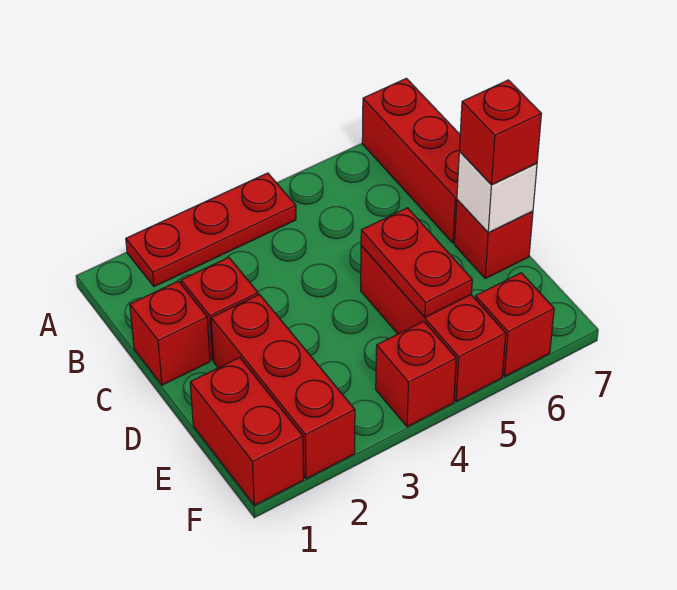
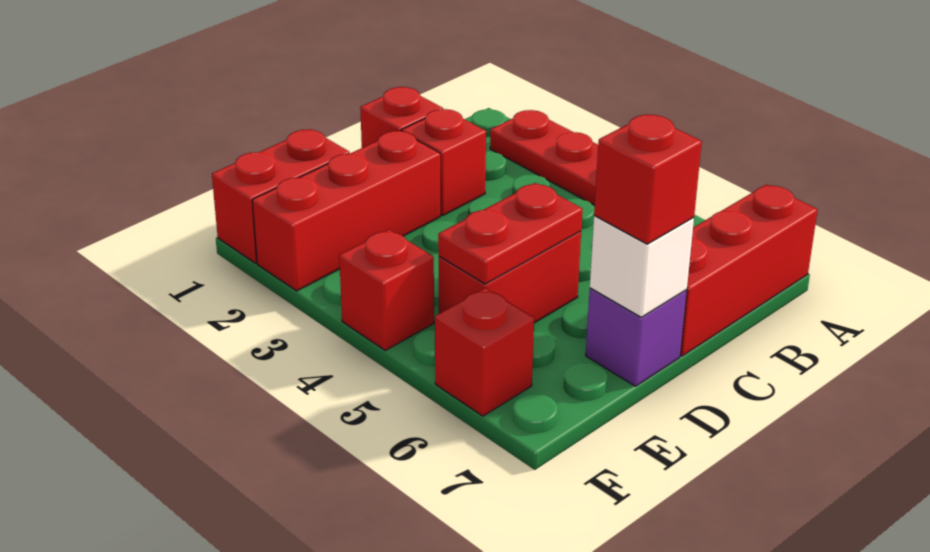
red 1x3 brick [361,246,506,401] -> red 1x2 brick [439,231,581,323]
red 1x1 brick [455,200,533,278] -> purple 1x1 brick [586,288,687,386]

